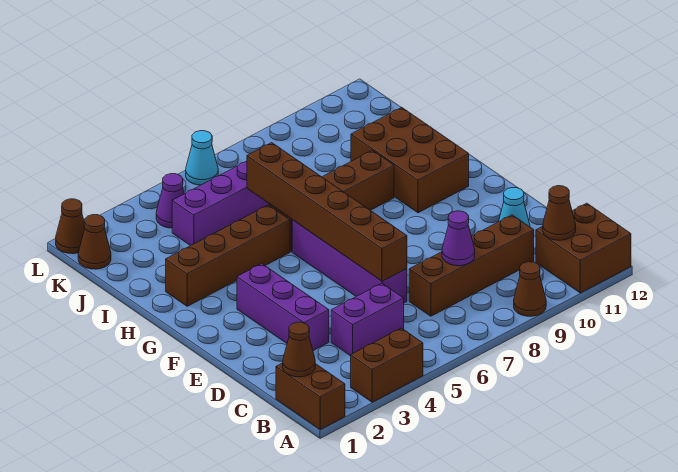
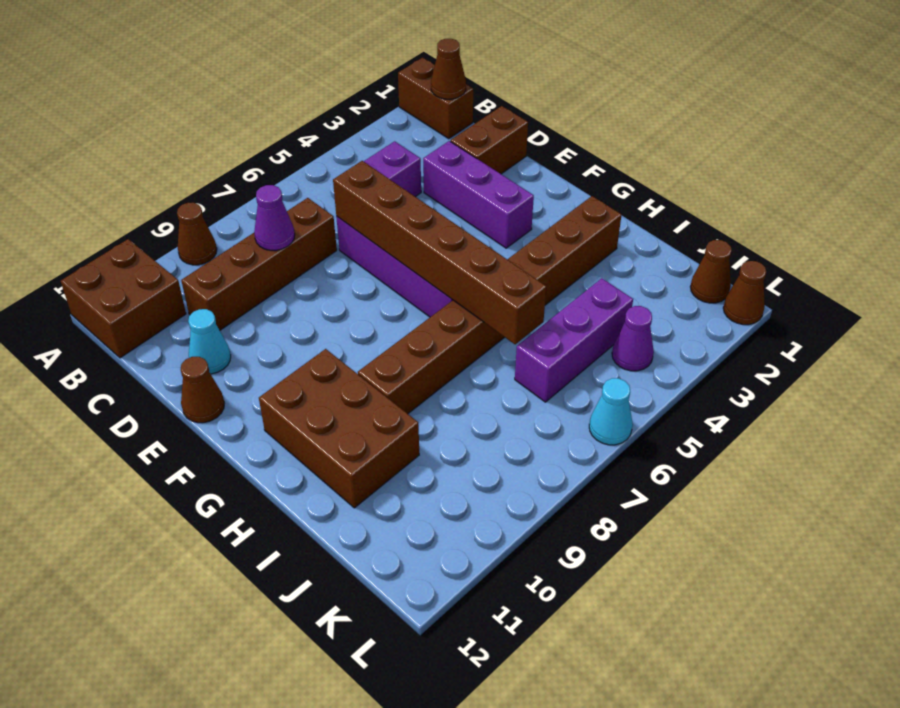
brown 1x2 brick [351,328,423,402] -> brown 1x2 brick moved to [451,106,528,174]
brown 1x1 cone [543,186,576,240] -> brown 1x1 cone moved to [181,357,224,423]

